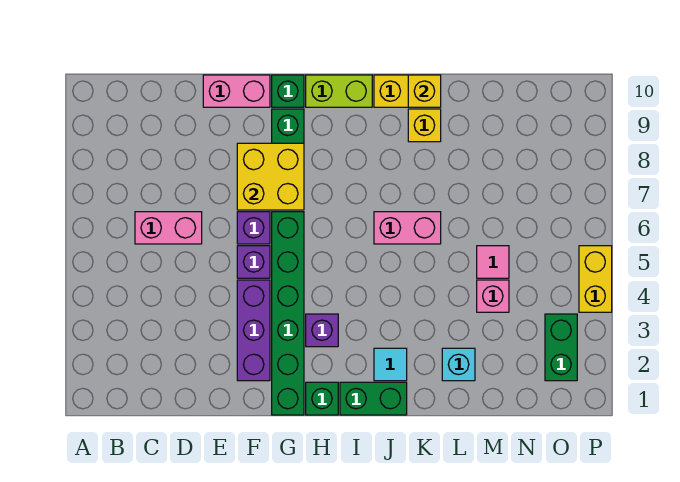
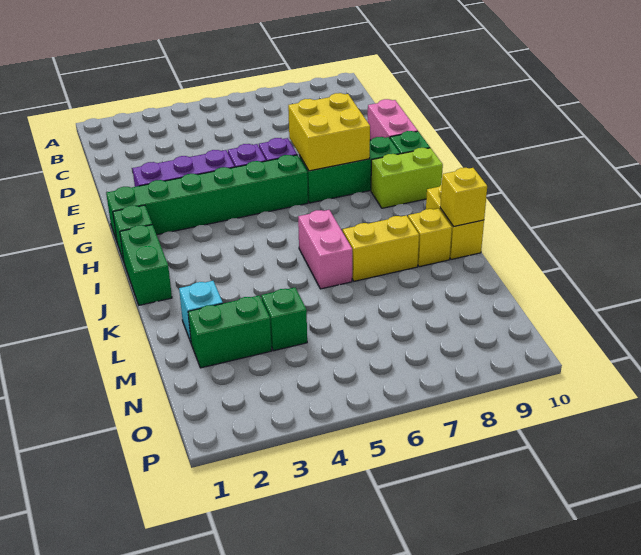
pink 1x2 brick [135,212,202,244] -> none
purple 1x1 brick [306,314,338,347] -> none
lime 1x2 brick [306,75,372,107] -> lime 1x2 brick turned to [371,148,443,208]
cyan 1x1 tile [374,348,407,381] -> none
pink 1x1 brick [477,280,509,312] -> green 1x1 brick [261,288,307,351]
pink 1x1 tile [477,246,509,278] -> none
green 1x2 brick [545,314,577,381] -> green 1x2 brick moved to [188,296,272,368]
yellow 1x2 brick [579,246,612,312] -> yellow 1x2 brick moved to [343,215,419,281]

